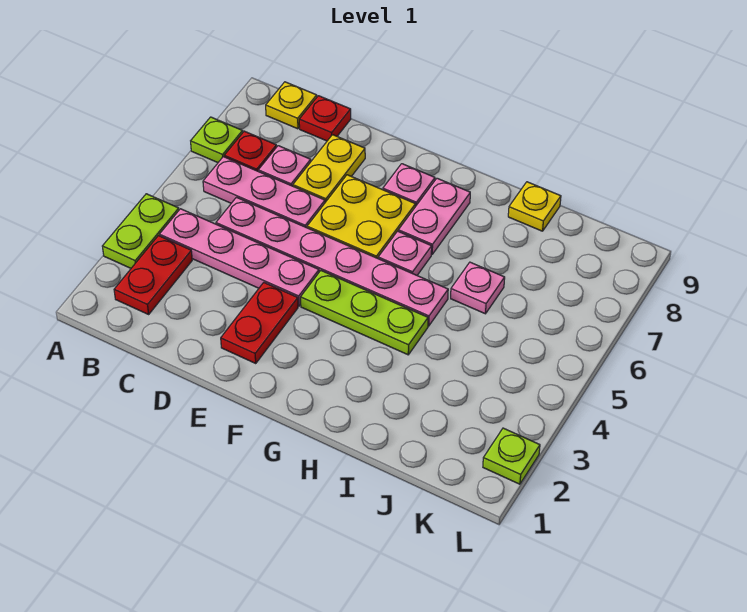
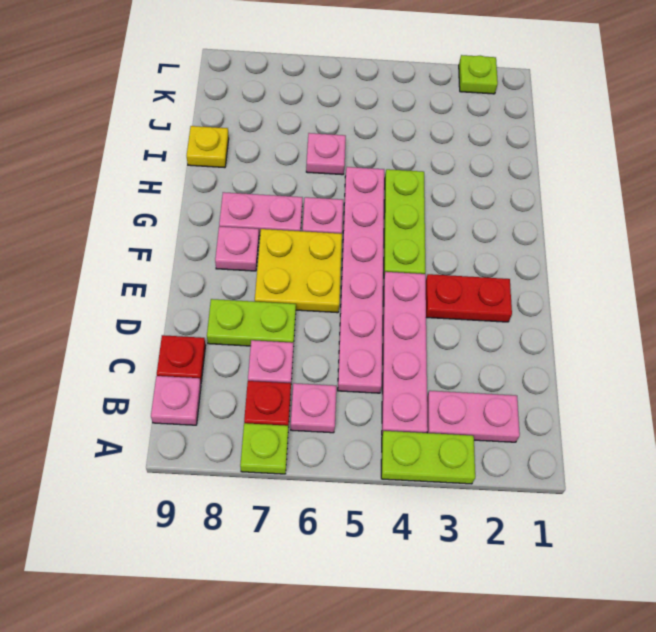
red 1x2 plate [114,236,192,314] -> pink 1x2 plate [427,391,520,442]
pink 1x3 plate [203,157,325,228] -> pink 1x1 plate [291,383,336,433]
yellow 1x1 plate [266,82,317,129] -> pink 1x1 plate [151,376,201,425]
yellow 1x2 plate [293,135,365,202] -> lime 1x2 plate [207,299,296,346]

